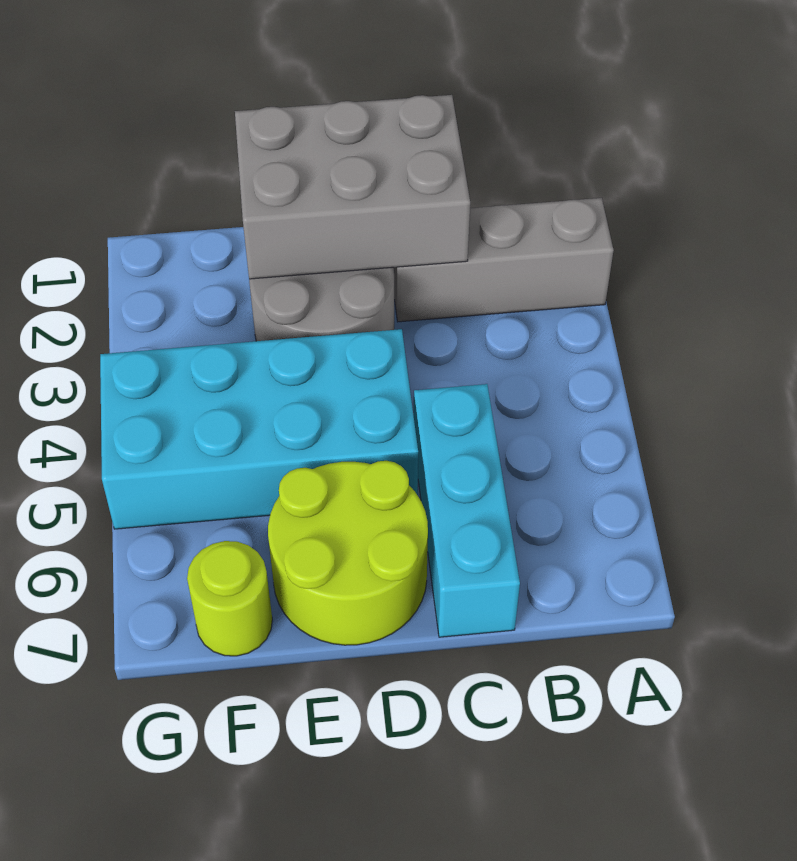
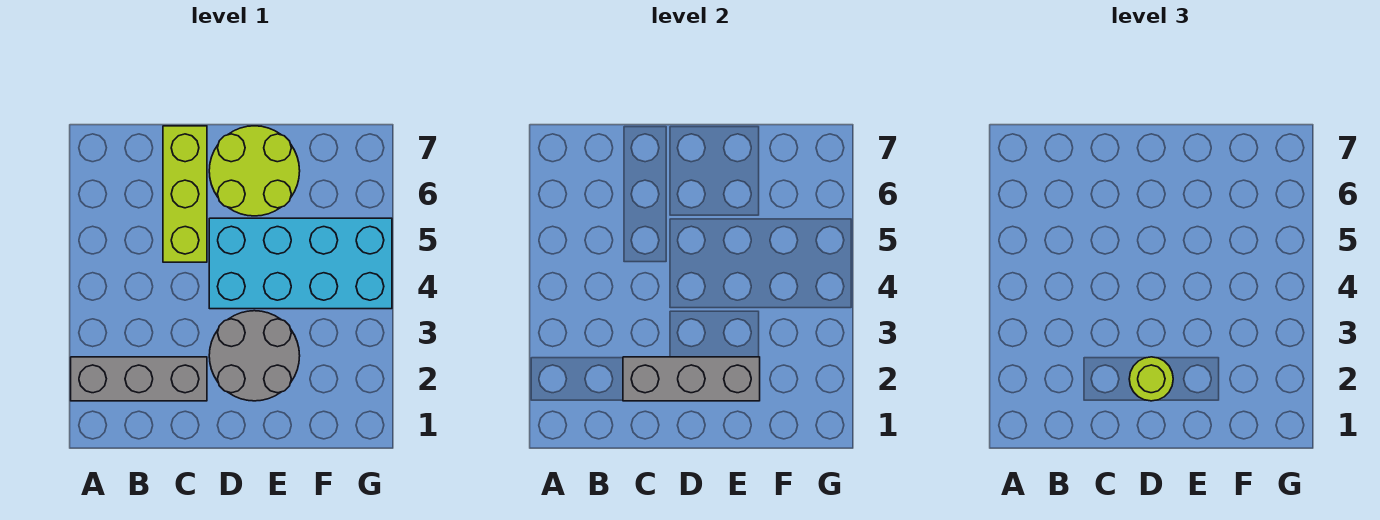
grey 2x3 brick [235,95,470,279] -> grey 1x3 brick [623,357,760,401]
cyan 1x3 brick [414,384,520,637] -> lime 1x3 brick [163,126,207,262]
lime 1x1 round brick [187,541,272,656] -> lime 1x1 round brick moved to [1129,357,1173,401]

